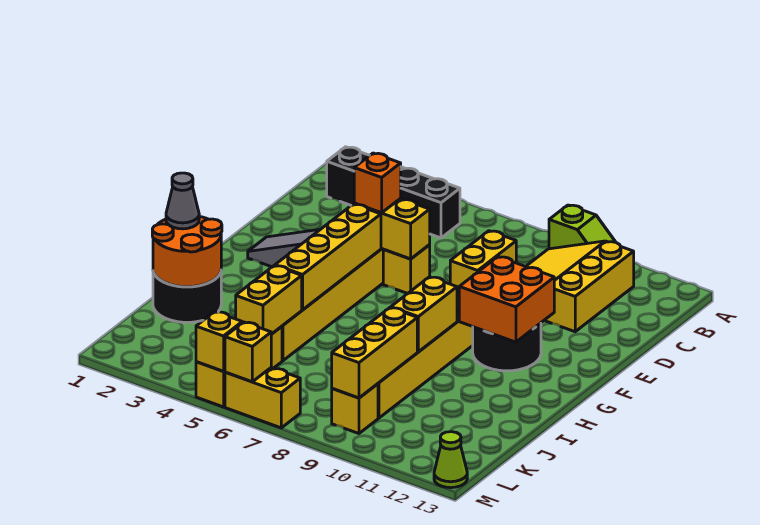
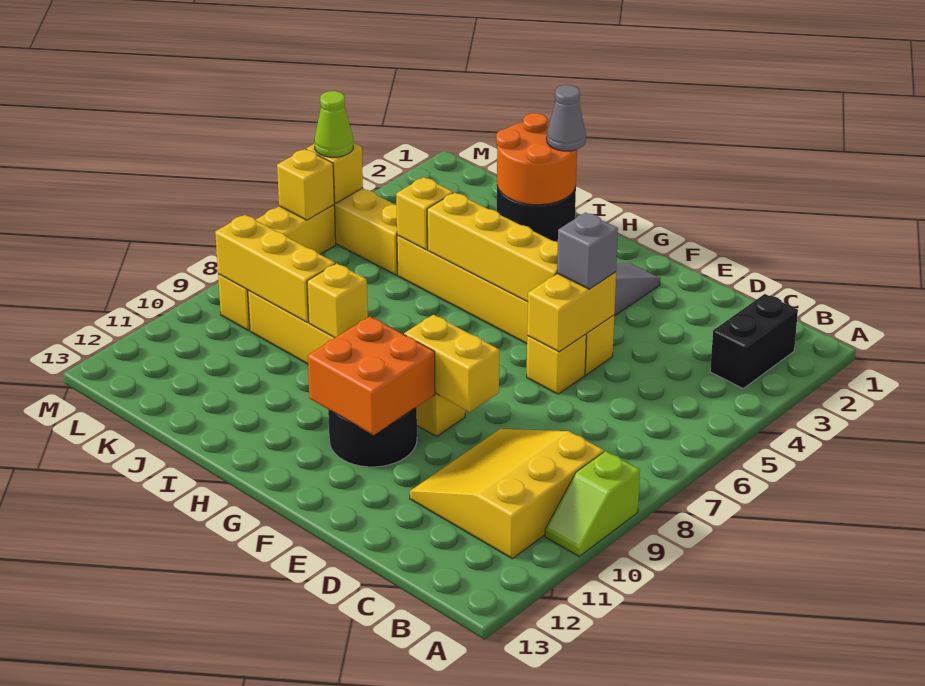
black 1x4 brick [327,147,460,238] -> black 1x2 brick [710,294,798,388]
yellow 3x3 slope [526,241,634,332] -> yellow 3x3 slope turned to [410,429,604,559]
orange 1x1 brick [354,153,401,213] -> grey 1x1 brick [557,212,618,289]
yellow 1x2 brick [391,277,457,352] -> yellow 1x1 brick [307,263,368,338]
yellow 1x2 brick [236,266,302,334] -> yellow 1x1 brick [396,177,453,250]
lime 1x1 cone [434,432,467,488] -> lime 1x1 cone moved to [314,91,353,157]

